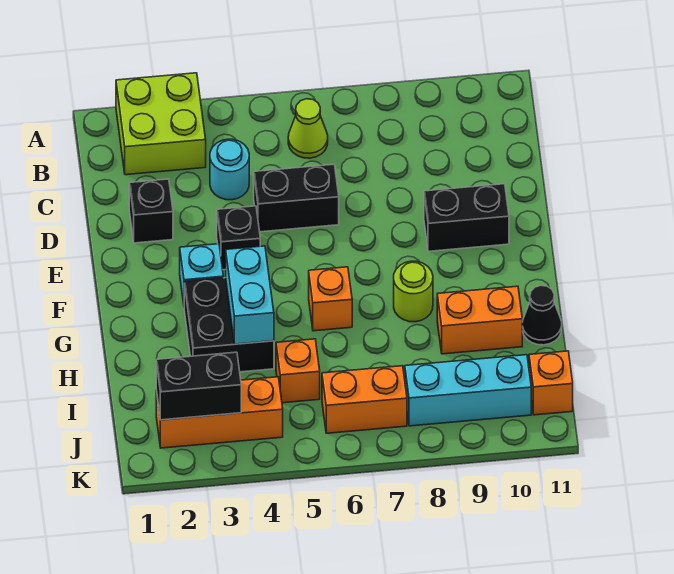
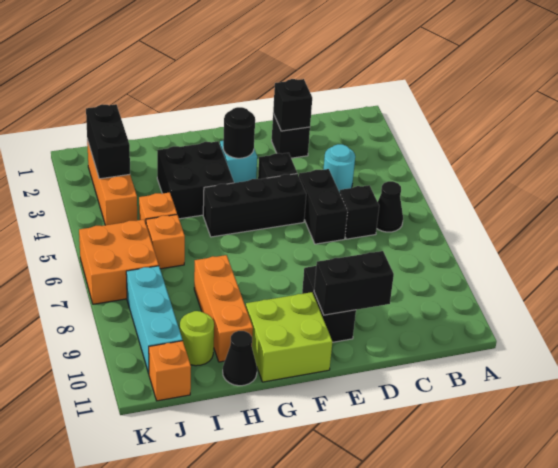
lime 2x2 brick [116,73,206,175] -> lime 2x2 brick moved to [246,292,332,382]
lime 1x1 cone [288,99,328,158] -> black 1x1 cone [377,181,403,232]
none -> black 1x1 brick [340,185,379,239]
none -> black 1x1 brick [273,79,312,131]
none -> black 1x2 brick [314,251,394,315]
none -> black 1x3 brick [203,174,306,237]
none -> black 1x1 round brick [223,107,255,158]
cyan 1x2 brick [226,246,274,344] -> none
orange 1x1 brick [309,267,352,331] -> orange 1x1 brick moved to [146,215,185,269]
lime 1x1 round brick [394,261,433,322] -> lime 1x1 round brick moved to [180,311,214,366]
orange 1x2 brick [437,286,522,354] -> orange 1x3 brick [194,255,253,362]
orange 1x2 brick [322,366,407,433] -> orange 2x2 brick [79,220,159,304]

